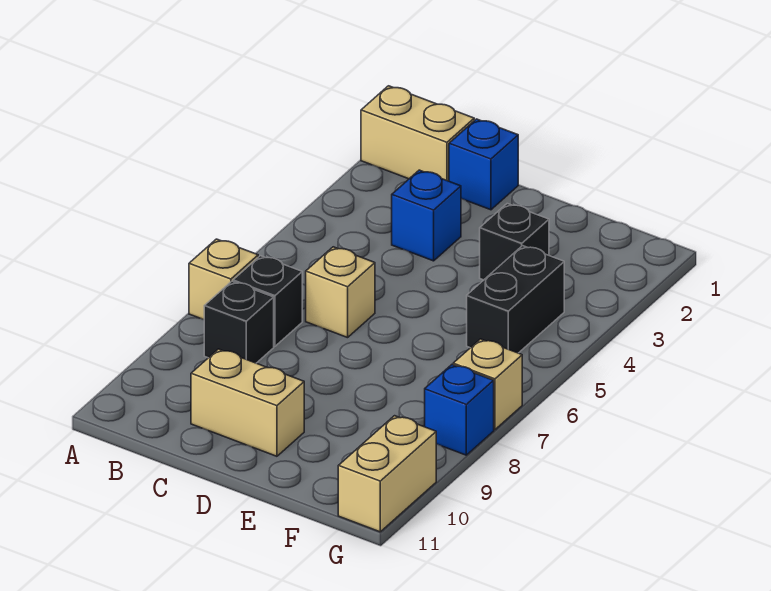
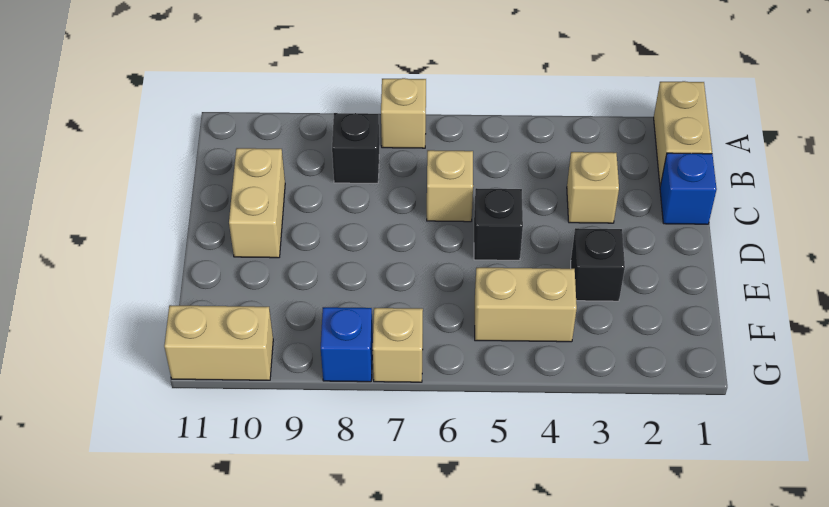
black 1x1 brick [233,256,302,346] -> black 1x1 brick moved to [474,188,523,260]
blue 1x1 brick [392,170,461,261] -> tan 1x1 brick [567,152,619,223]
black 1x2 brick [467,246,564,353] -> tan 1x2 brick [475,268,577,342]

